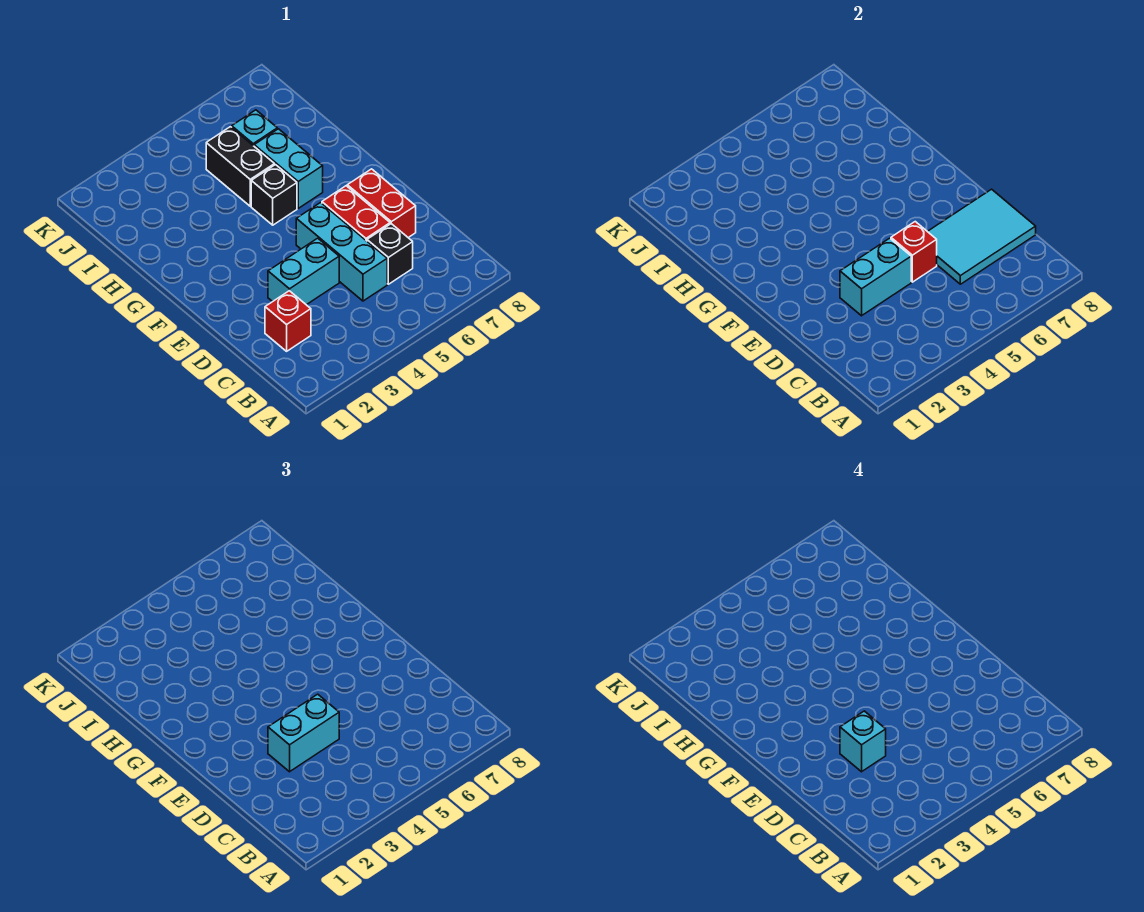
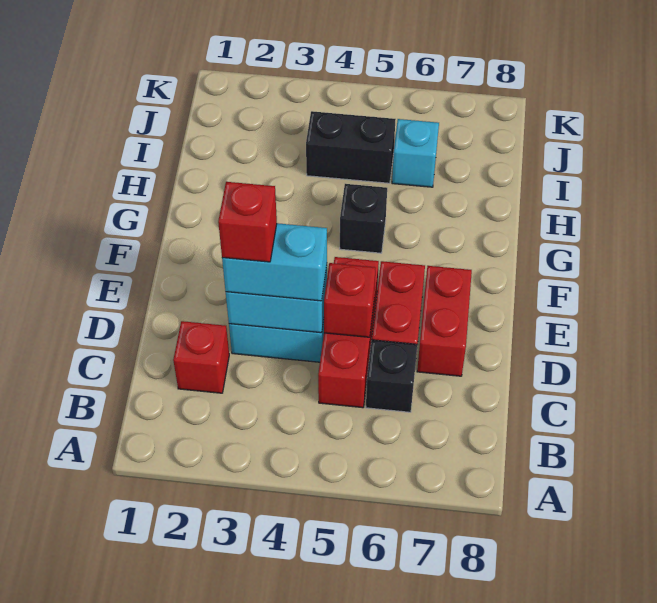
cyan 1x3 brick [296,203,387,301] -> red 1x3 brick [318,257,379,408]
cyan 2x3 tile [927,189,1036,284] -> none
cyan 1x1 brick [840,711,886,772] -> red 1x1 brick [218,182,277,262]
cyan 1x2 brick [254,129,323,208] -> none
black 1x2 brick [206,127,274,206] -> black 1x2 brick turned to [306,111,396,183]

